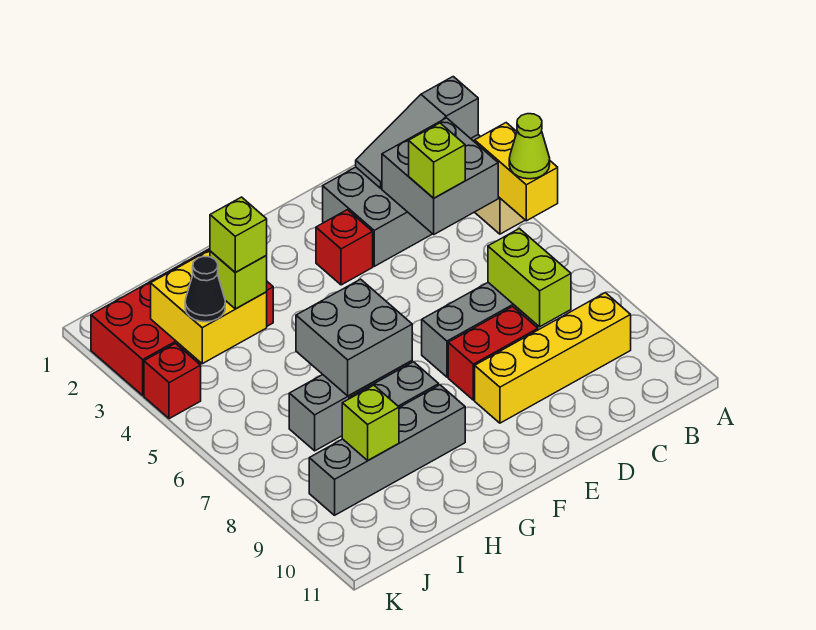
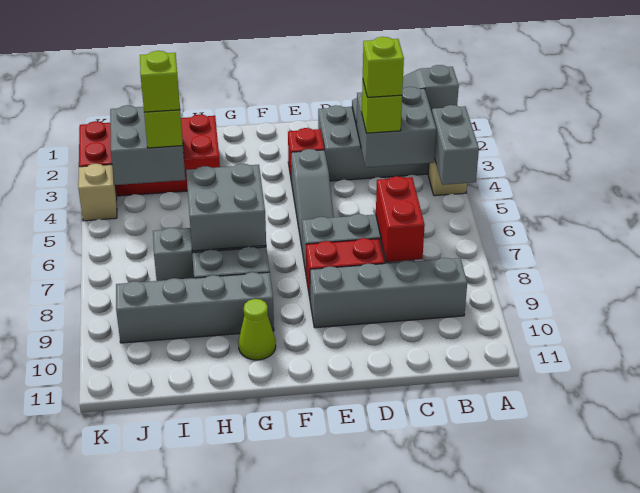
yellow 1x2 brick [475,123,558,221] -> grey 1x2 brick [432,105,479,185]
lime 1x1 cone [509,114,550,179] -> lime 1x1 cone moved to [238,299,276,360]
yellow 1x4 brick [475,293,631,423] -> grey 1x4 brick [310,258,467,328]
lime 1x2 brick [488,229,571,327] -> red 1x2 brick [376,176,425,262]
none -> grey 1x3 slope [291,149,334,247]
yellow 2x2 brick [151,250,267,364] -> grey 2x2 brick [110,105,185,185]
lime 1x1 brick [342,385,399,460] -> lime 1x1 brick moved to [363,37,404,97]
black 1x1 cone [185,256,225,322] -> none
red 1x1 brick [144,343,201,419] -> tan 1x1 brick [78,164,117,221]

